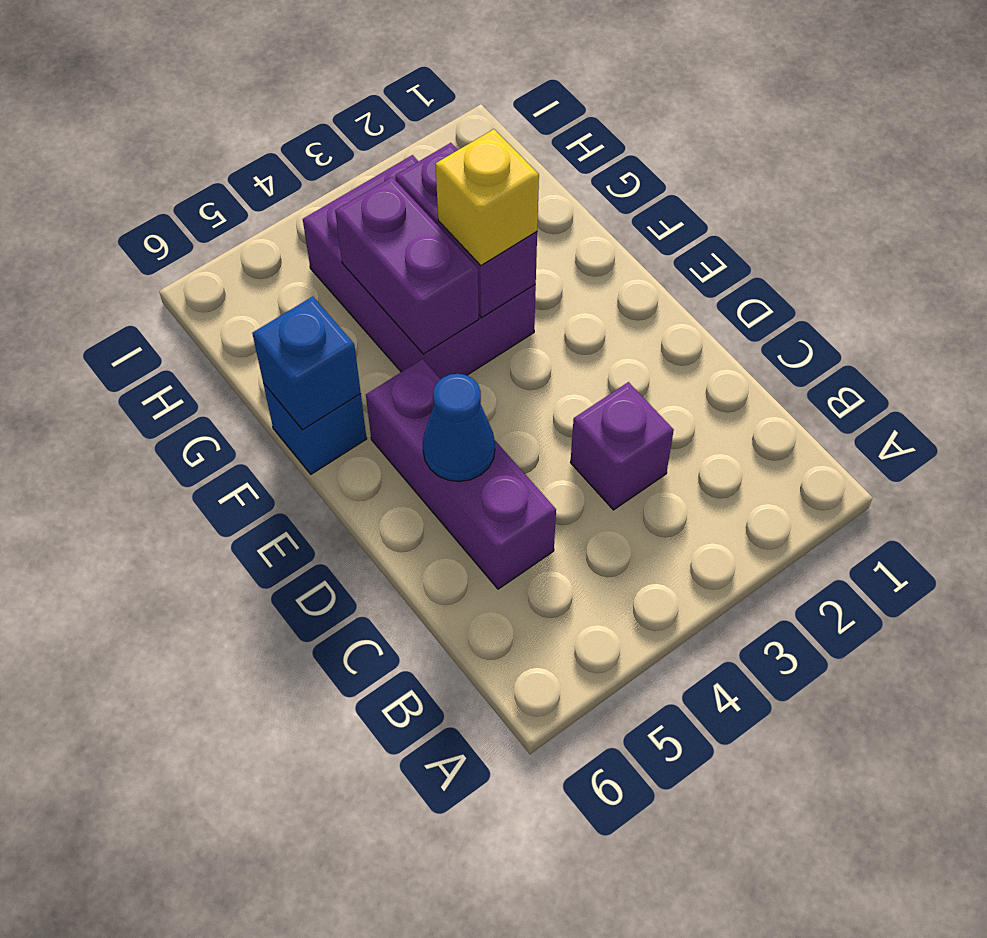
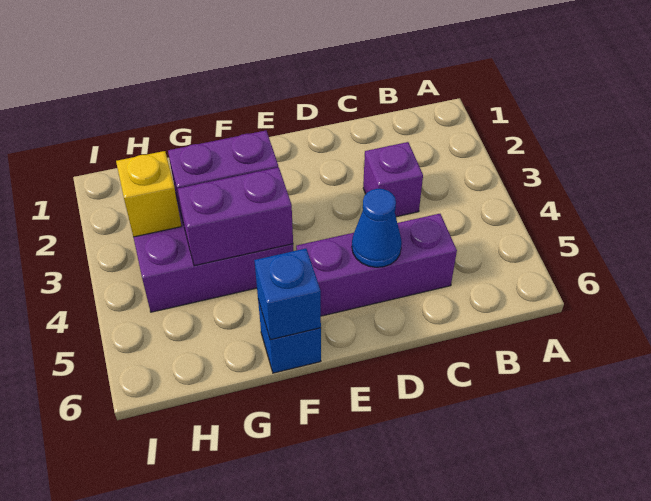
yellow 1x1 brick [436,129,539,266] -> yellow 1x1 brick moved to [116,151,181,237]

